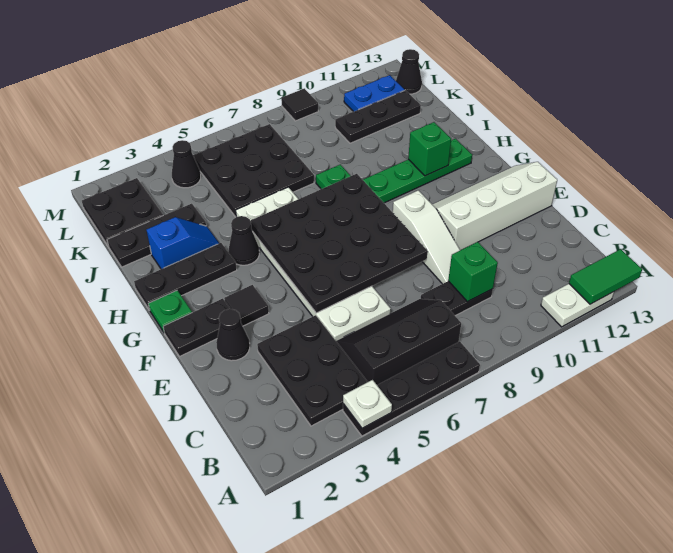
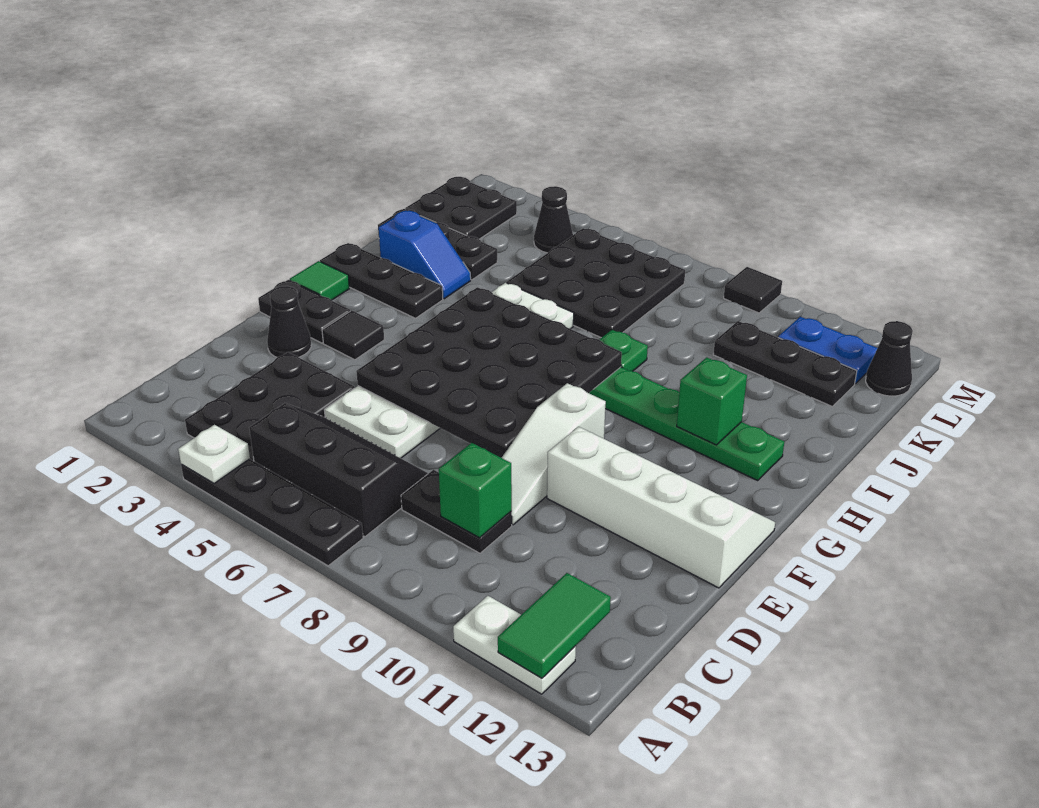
green 1x2 tile [569,249,642,304] -> green 1x2 tile turned to [498,573,611,678]
green 1x1 plate [148,290,192,333] -> green 1x1 tile [290,261,349,300]
black 1x1 cone [229,216,259,265] -> none

